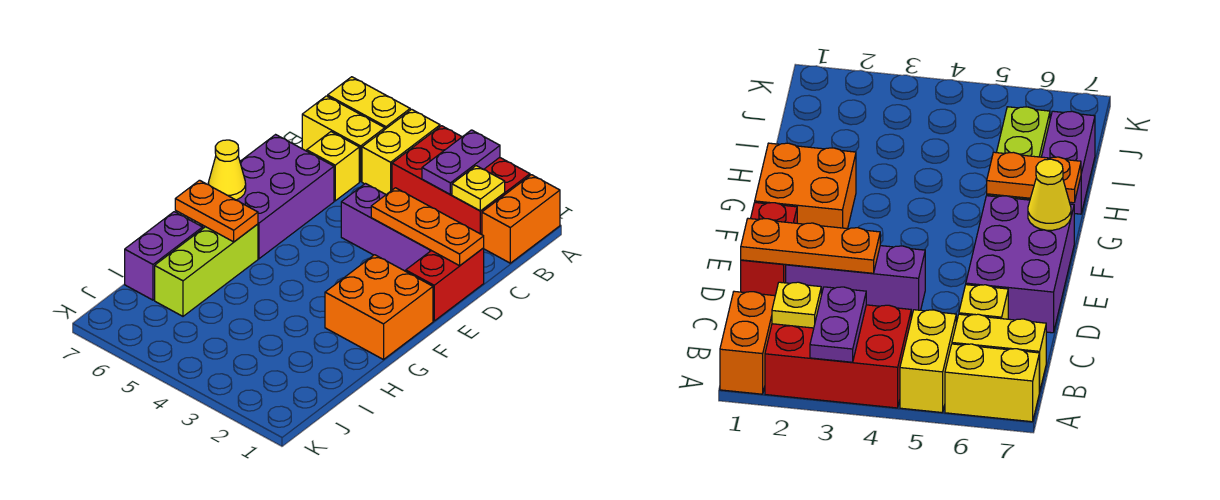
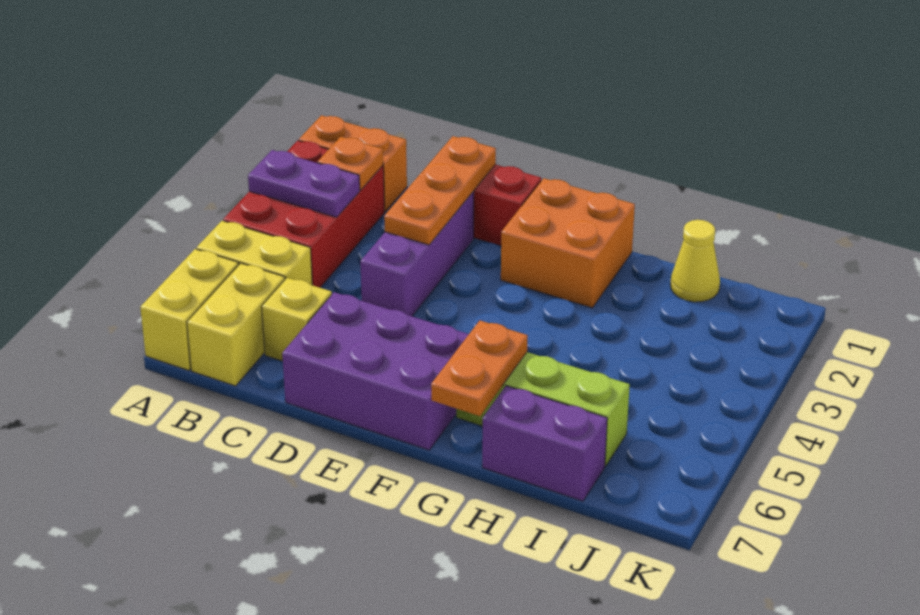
yellow 1x1 plate [452,166,505,211] -> orange 1x1 plate [318,137,383,190]
yellow 1x1 cone [208,140,246,200] -> yellow 1x1 cone moved to [670,220,720,302]

